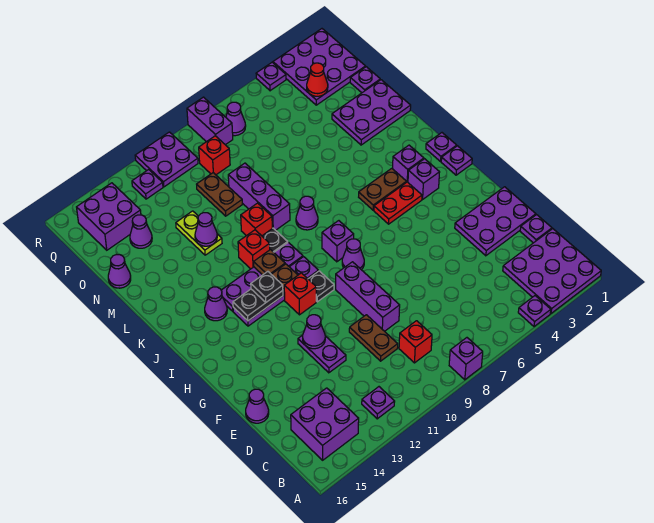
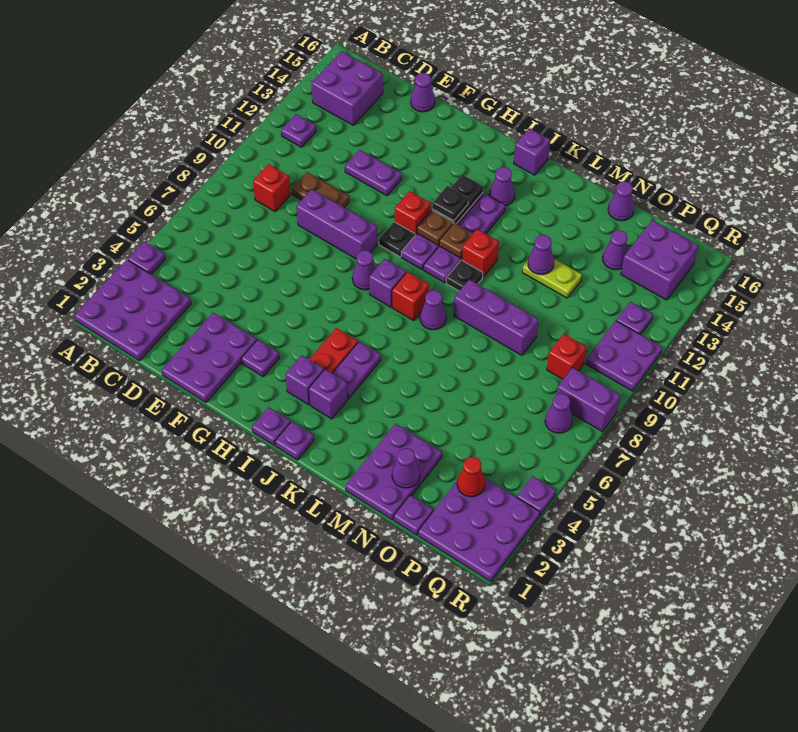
purple 1x1 brick [449,338,483,380] -> purple 1x1 brick moved to [514,128,550,175]
purple 1x1 plate [520,215,552,243] -> purple 1x1 plate moved to [241,340,279,376]
purple 1x1 cone [303,315,325,349] -> purple 1x1 cone moved to [392,448,420,488]
brown 1x2 plate [359,168,406,210] -> purple 1x2 plate [332,342,381,399]
red 1x1 brick [241,203,272,236] -> red 1x1 brick moved to [392,272,429,320]
brown 1x2 plate [197,173,242,216] -> none

